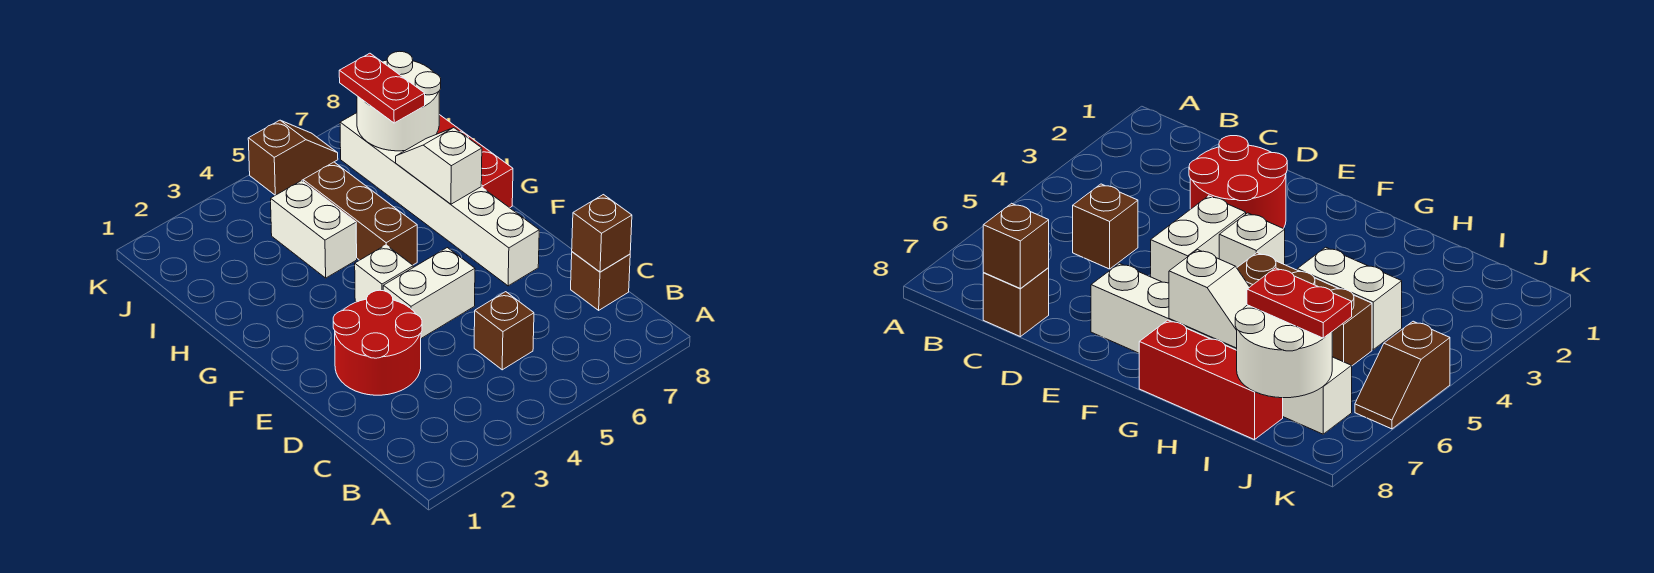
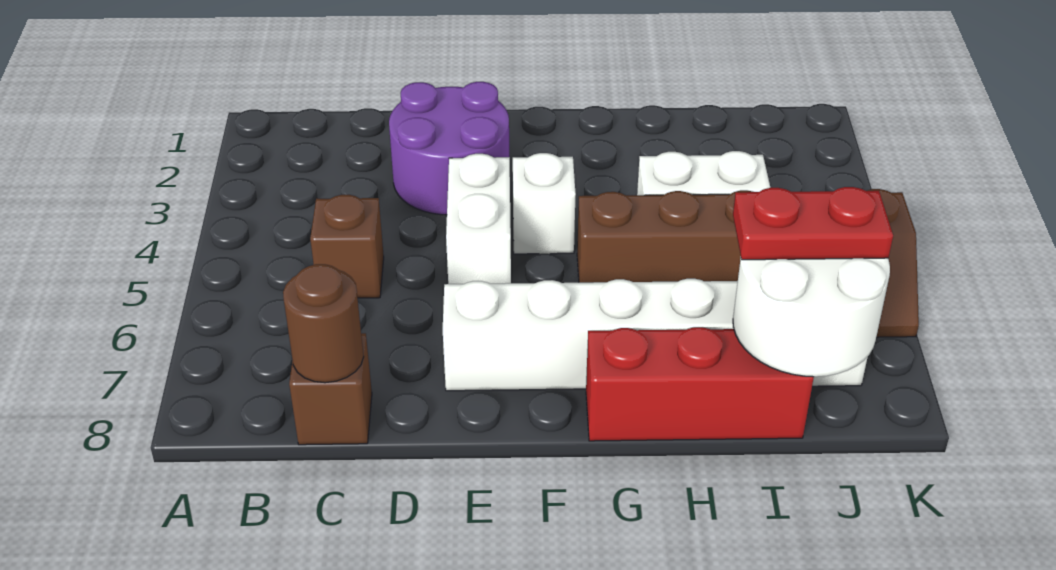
brown 1x1 brick [572,195,632,272] -> brown 1x1 round brick [283,264,364,383]
red 2x2 round brick [333,290,422,395] -> purple 2x2 round brick [389,82,509,215]
white 1x2 slope [396,128,482,204] -> none

